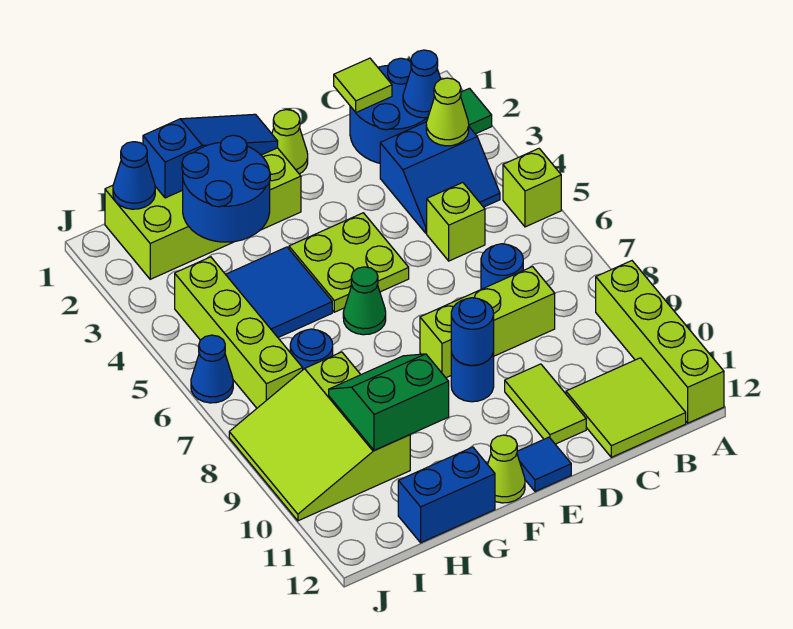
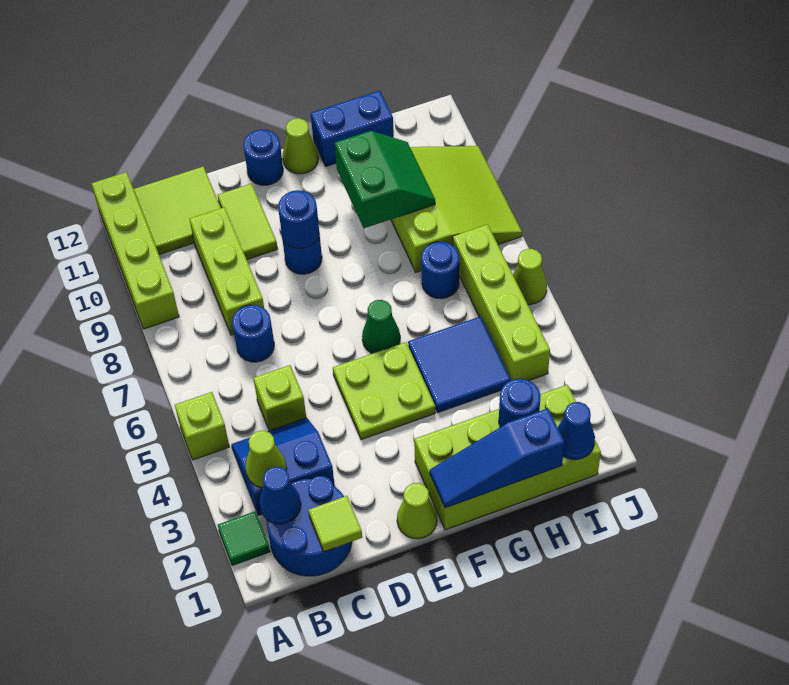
lime 1x3 brick [420,267,555,378] -> lime 1x3 brick turned to [189,207,264,335]
blue 1x1 tile [517,437,571,492] -> blue 1x1 round brick [243,129,283,185]
blue 2x2 round brick [182,135,270,242] -> blue 1x1 round brick [499,379,541,427]
green 2x2 slope [329,354,449,451] -> green 2x2 slope turned to [335,131,435,228]
blue 1x1 cone [191,335,233,403] -> lime 1x1 cone [513,249,547,305]

